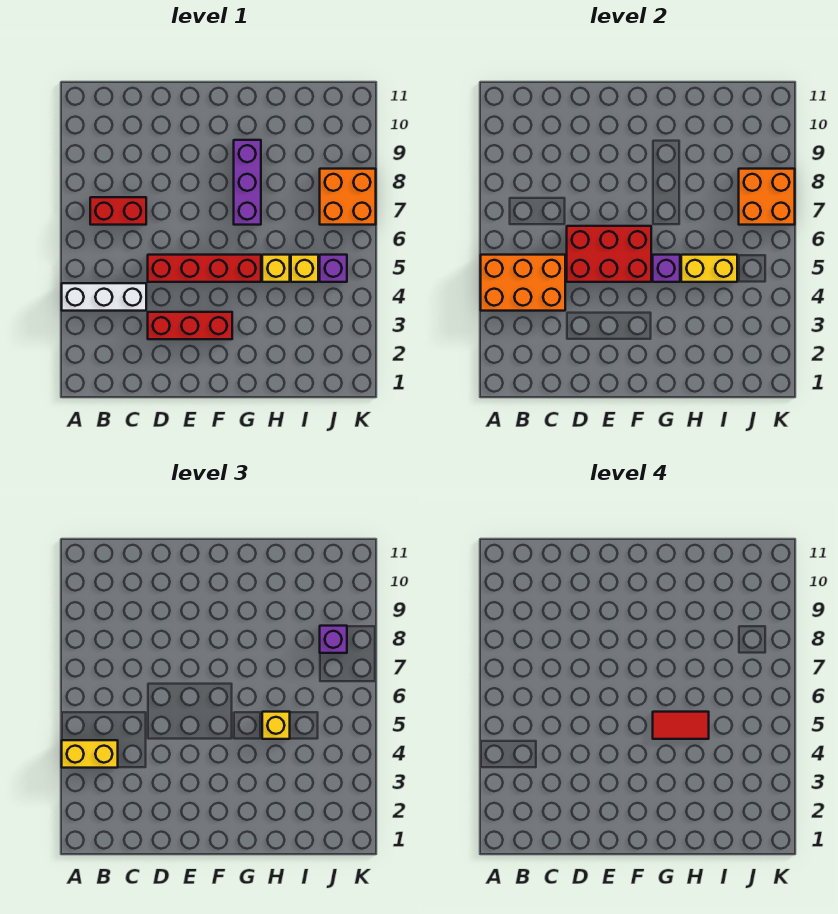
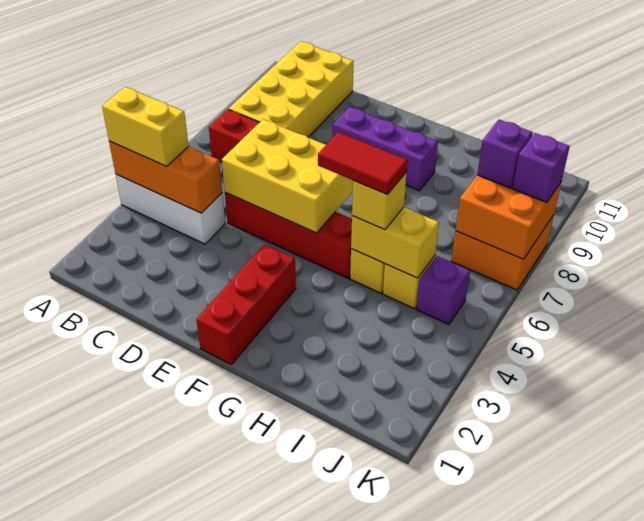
orange 2x3 brick [481,255,565,311] -> orange 1x3 brick [109,141,222,213]
none -> yellow 2x4 brick [229,41,354,137]
red 1x3 brick [148,312,232,339] -> red 1x3 brick turned to [196,244,296,364]
red 2x3 brick [567,226,651,282] -> yellow 2x3 brick [222,119,353,233]
purple 1x1 brick [653,255,680,282] -> purple 1x1 brick moved to [513,133,570,202]
purple 1x3 brick [234,140,261,225] -> purple 1x3 brick turned to [333,107,438,191]

